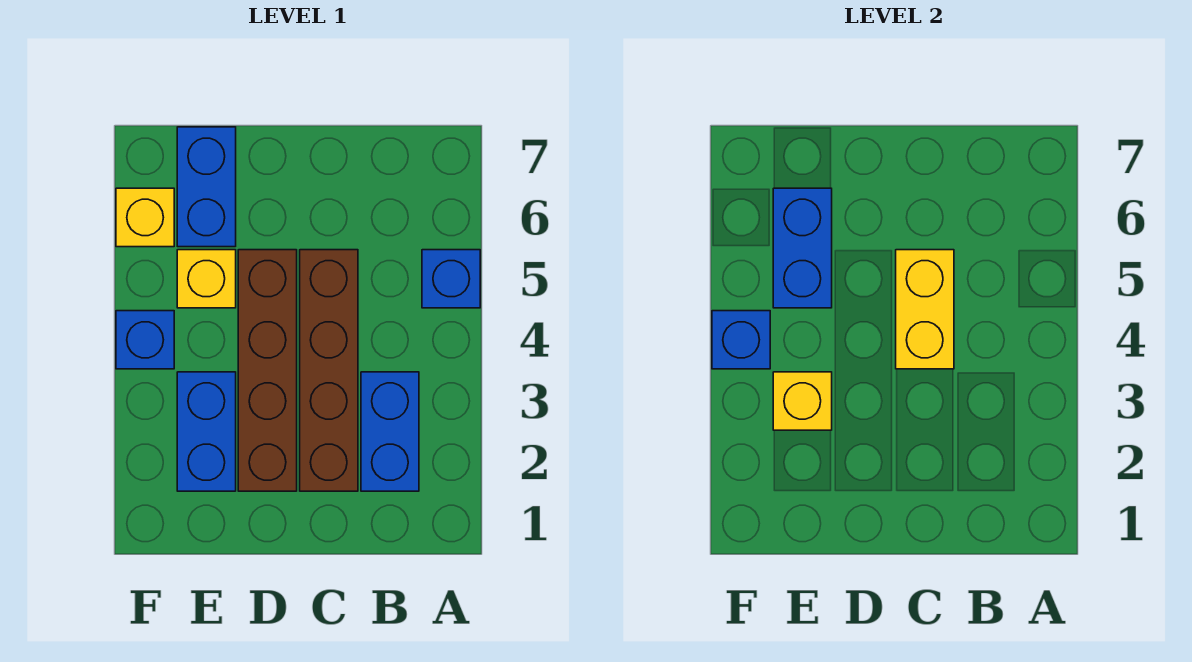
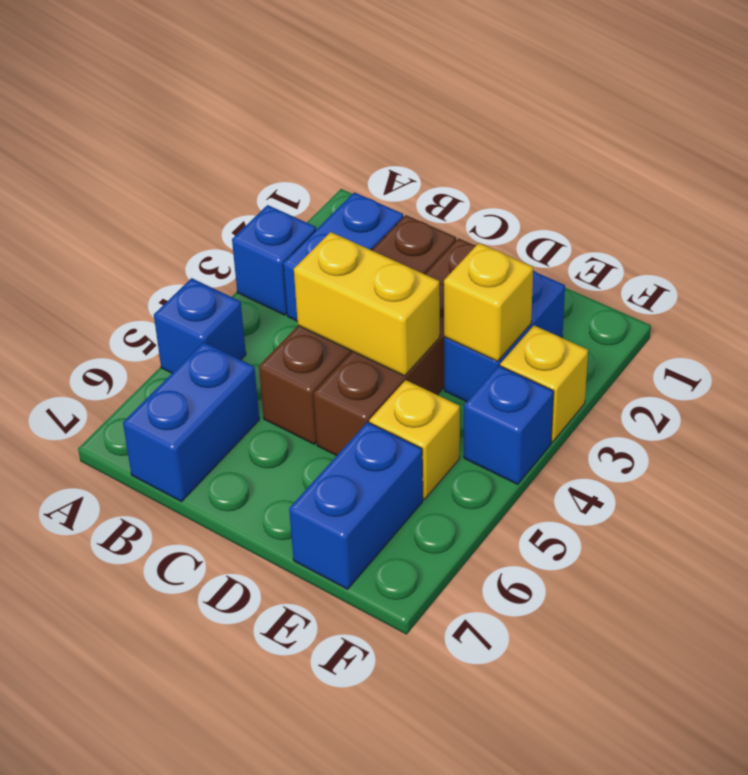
yellow 1x2 brick [896,250,954,369] -> yellow 1x2 brick turned to [294,232,440,376]
blue 1x2 brick [773,188,832,308] -> blue 1x2 brick moved to [123,342,259,502]
blue 1x1 brick [712,311,770,369] -> blue 1x1 brick moved to [232,205,316,315]
yellow 1x1 brick [116,188,174,247] -> yellow 1x1 brick moved to [500,325,588,442]

